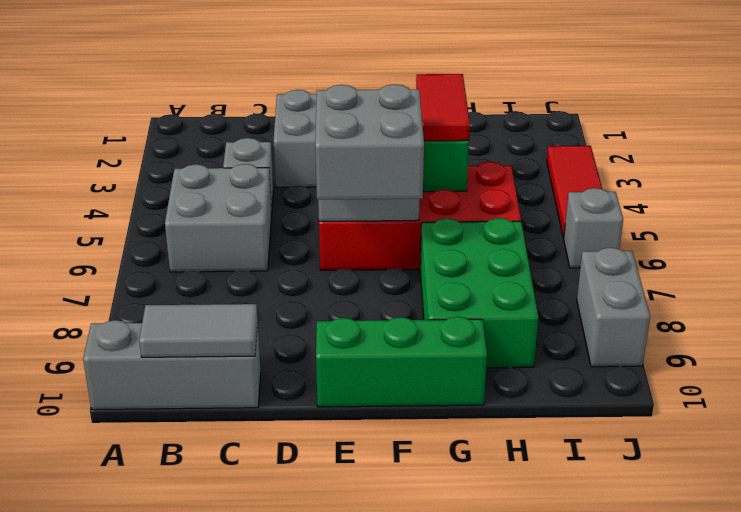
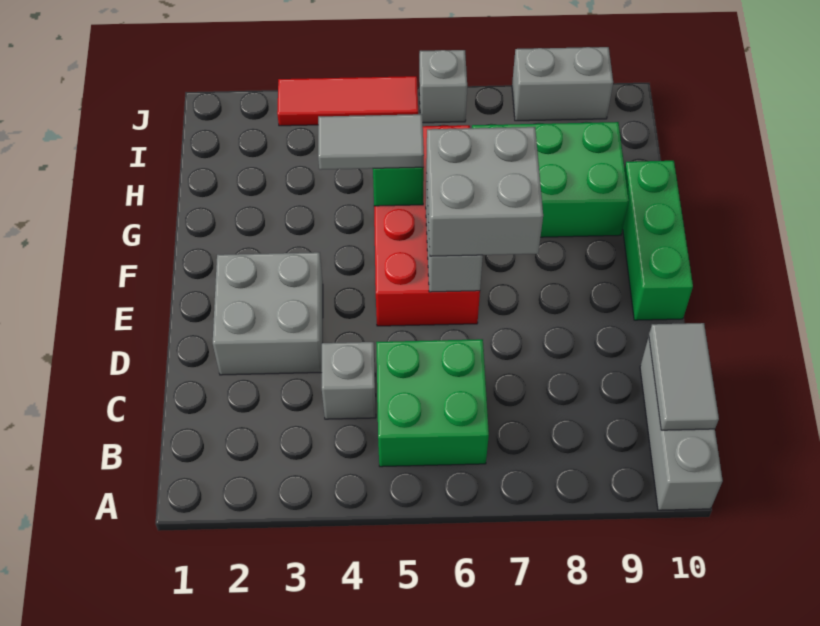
grey 2x2 brick [165,164,272,272] -> green 2x2 brick [376,339,489,467]
red 1x2 tile [416,74,470,141] -> grey 1x2 tile [318,114,424,170]

